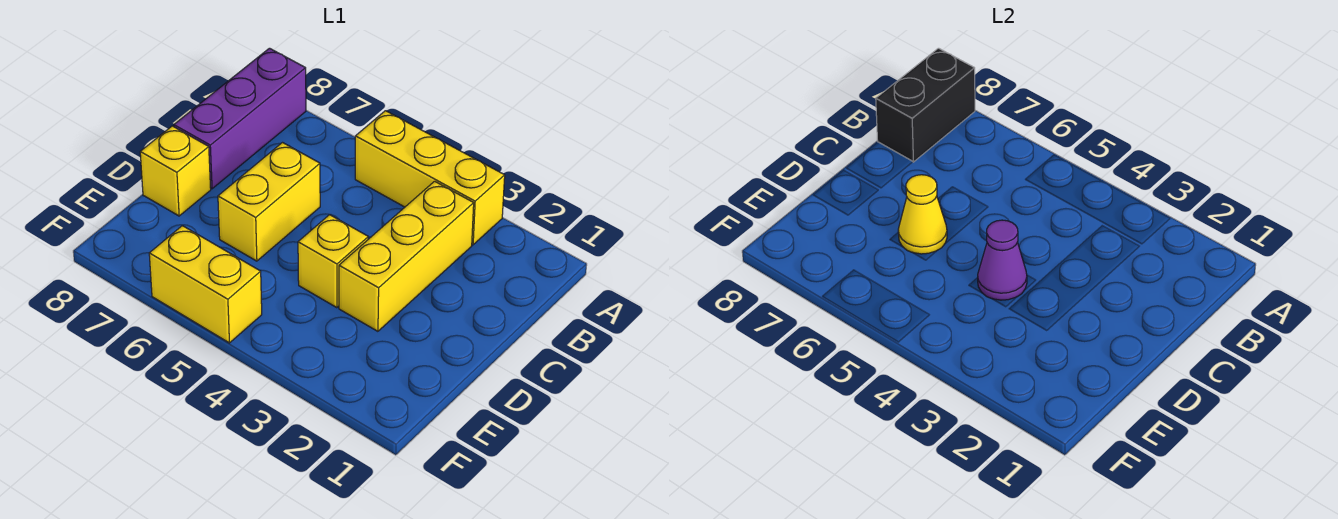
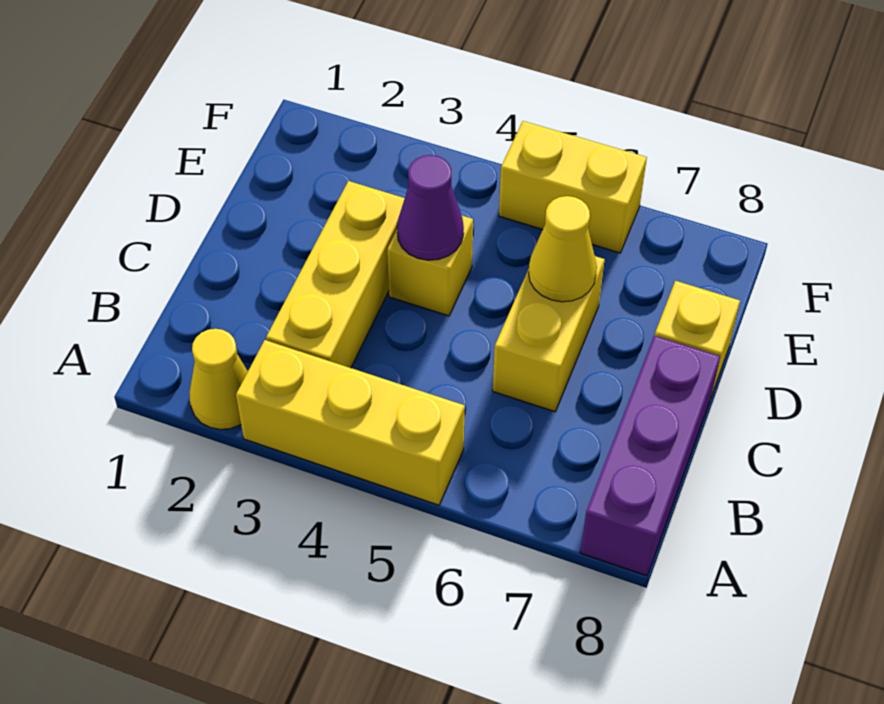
none -> yellow 1x1 cone [189,329,248,429]
black 1x2 brick [876,48,975,162] -> none

